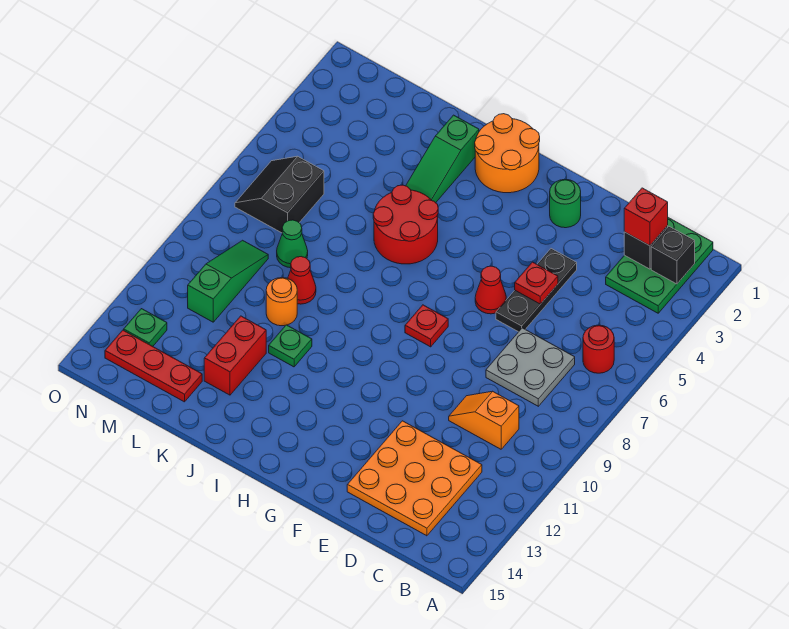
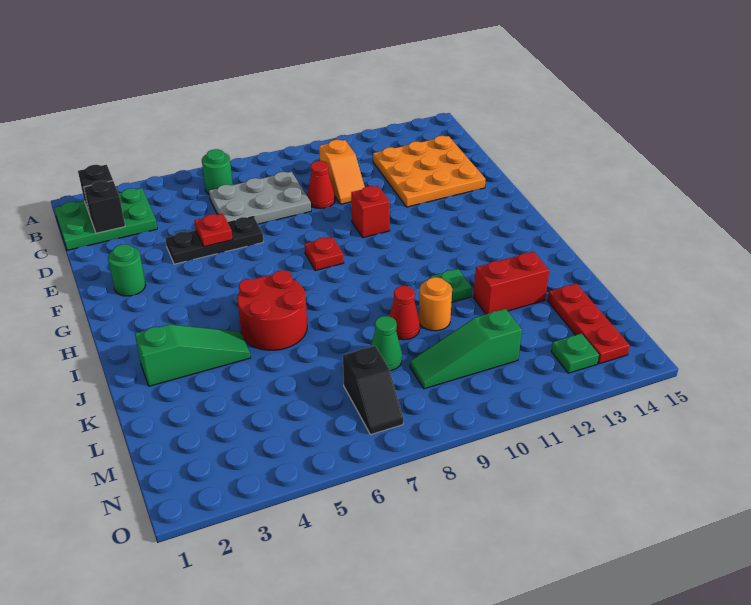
red 1x1 round brick [583,325,614,373] -> green 1x1 round brick [202,149,233,194]
red 1x1 brick [624,188,668,246] -> red 1x1 brick moved to [351,186,390,238]
grey 2x2 plate [486,328,575,406] -> grey 2x3 plate [209,172,311,224]
red 1x1 cone [475,266,506,314] -> red 1x1 cone moved to [307,161,335,209]
orange 2x2 round brick [475,114,540,193] -> none
black 2x2 slope [235,156,324,233] -> black 1x2 slope [343,346,404,435]

